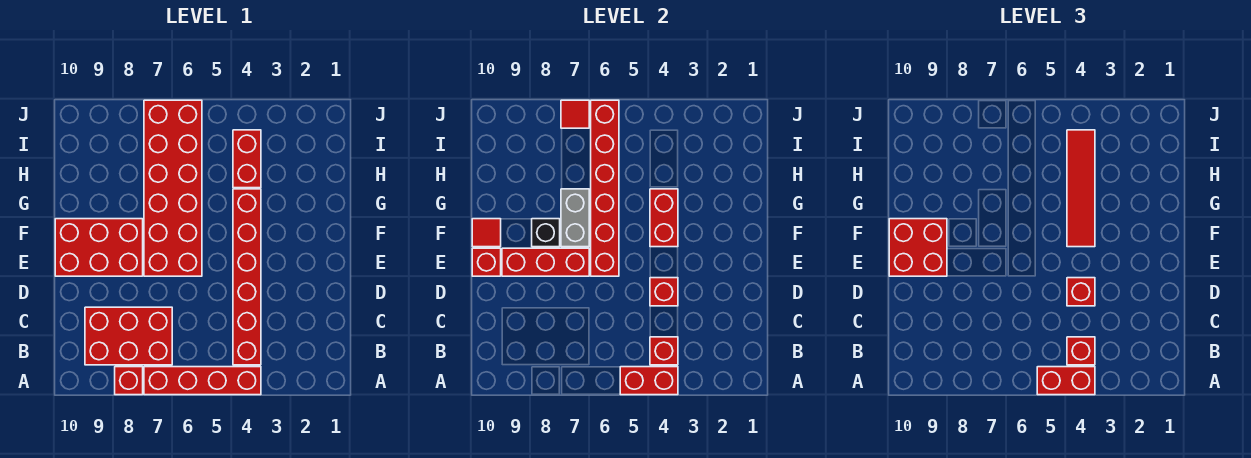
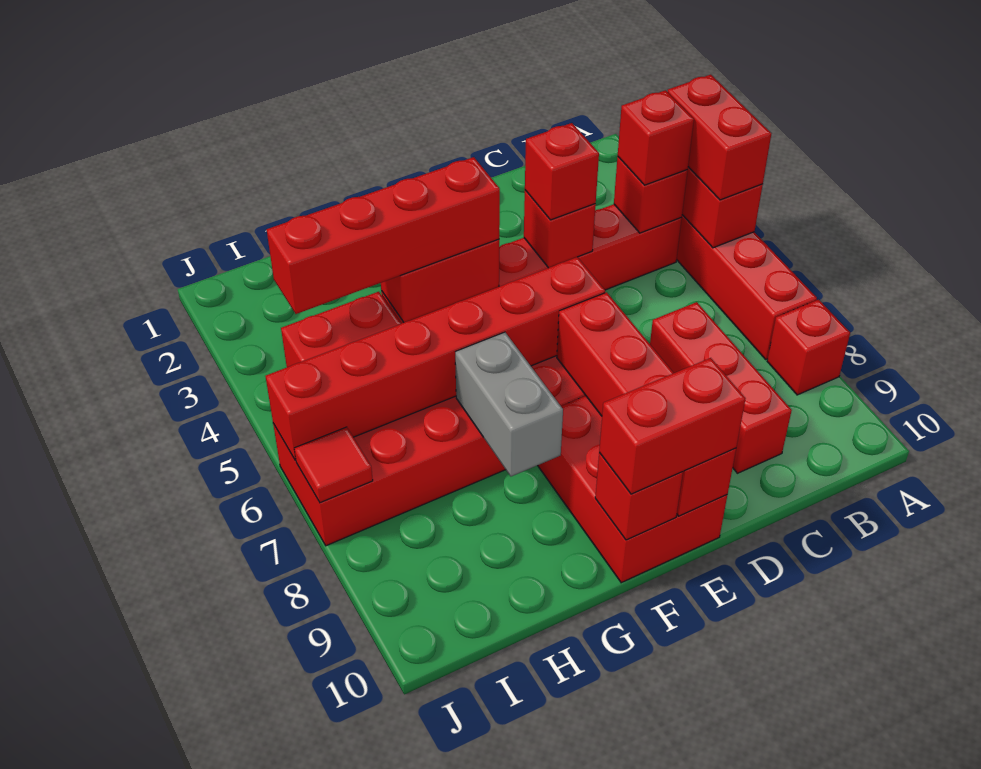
red 2x3 brick [85,307,172,365] -> red 1x3 brick [650,302,792,473]
red 2x2 brick [889,219,947,276] -> red 1x2 brick [599,358,745,494]
red 1x4 tile [1067,130,1095,247] -> red 1x4 brick [267,157,500,314]
grey 1x2 brick [561,189,589,247] -> grey 1x2 brick turned to [455,332,563,476]
black 1x1 brick [532,219,560,247] -> none
red 1x1 tile [472,219,501,247] -> red 1x1 brick [595,453,683,540]

